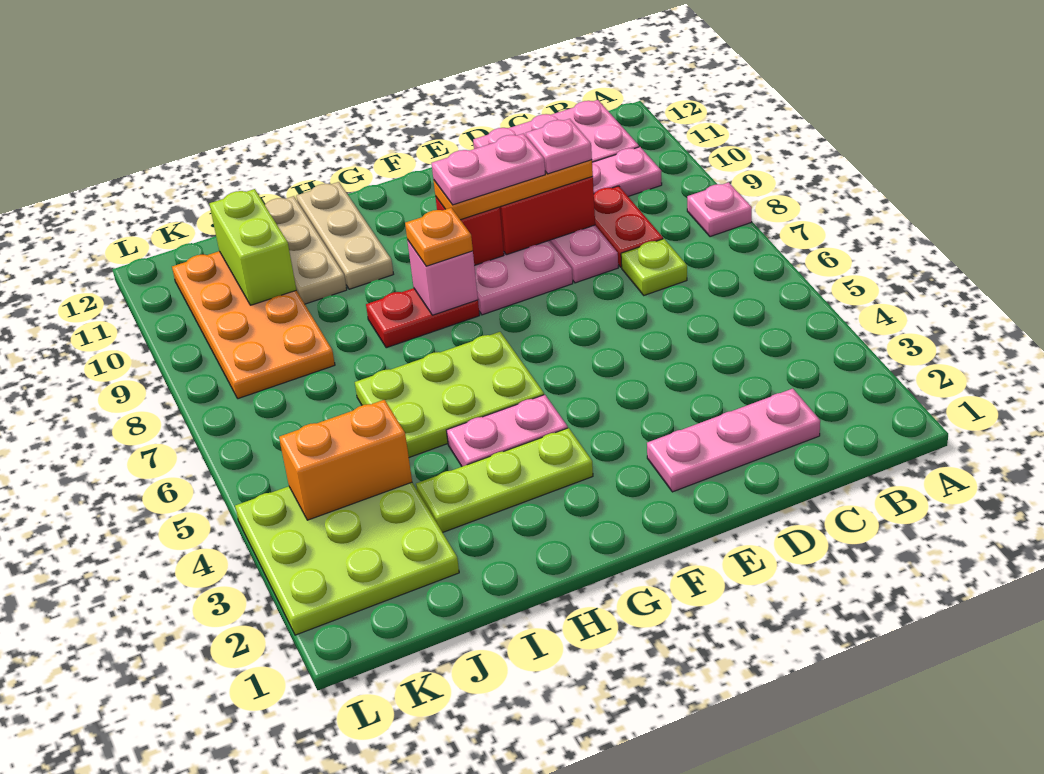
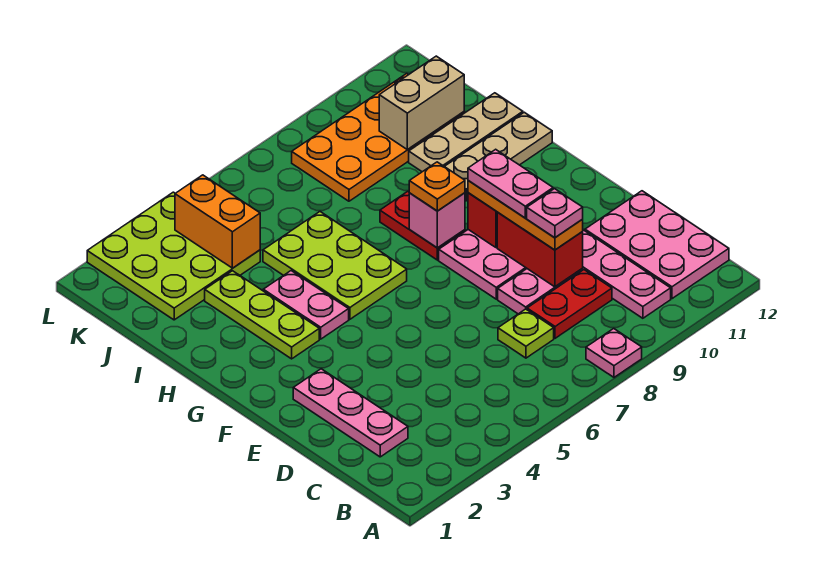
lime 1x2 brick [209,189,296,305] -> tan 1x2 brick [379,56,464,150]

